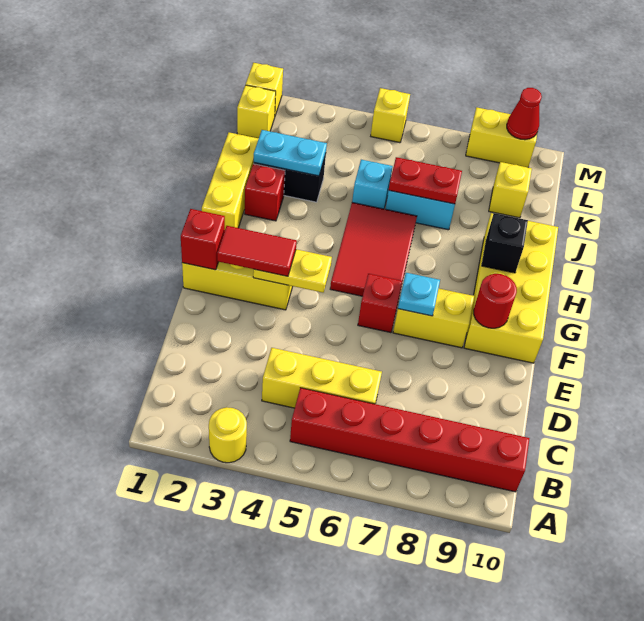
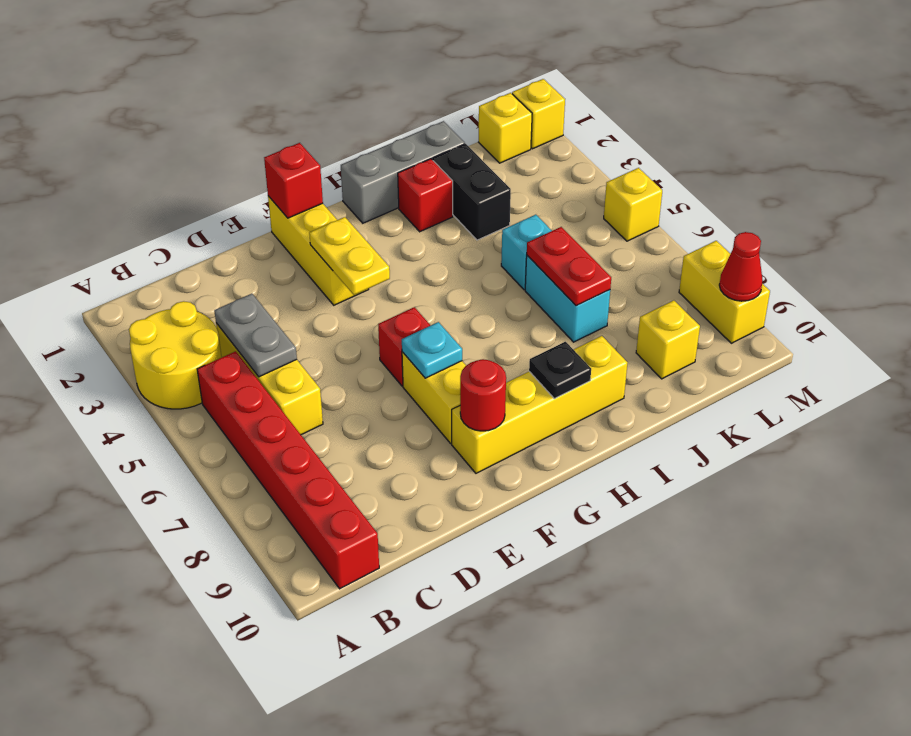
yellow 1x1 round brick [209,407,247,463] -> yellow 2x2 round brick [129,301,222,409]
none -> grey 1x2 plate [214,294,297,377]
red 1x2 tile [217,226,297,276] -> none
yellow 2x4 brick [464,213,558,363] -> yellow 1x4 brick [452,336,627,473]
red 2x3 tile [330,203,417,296] -> none
yellow 1x3 brick [202,132,259,229] -> grey 1x3 brick [341,121,465,223]
black 1x1 brick [482,213,528,273] -> black 1x1 plate [529,342,591,399]
cyan 1x2 plate [254,130,327,176] -> none

